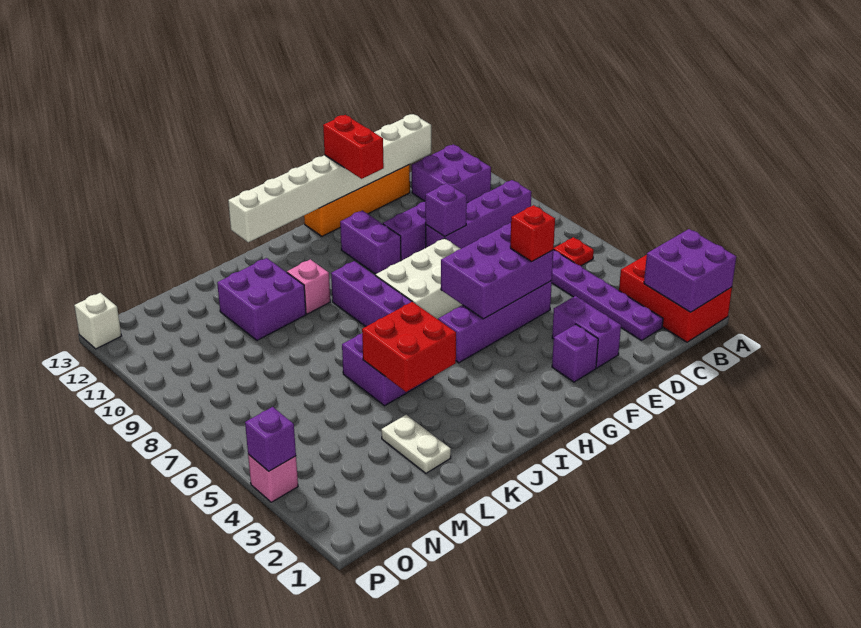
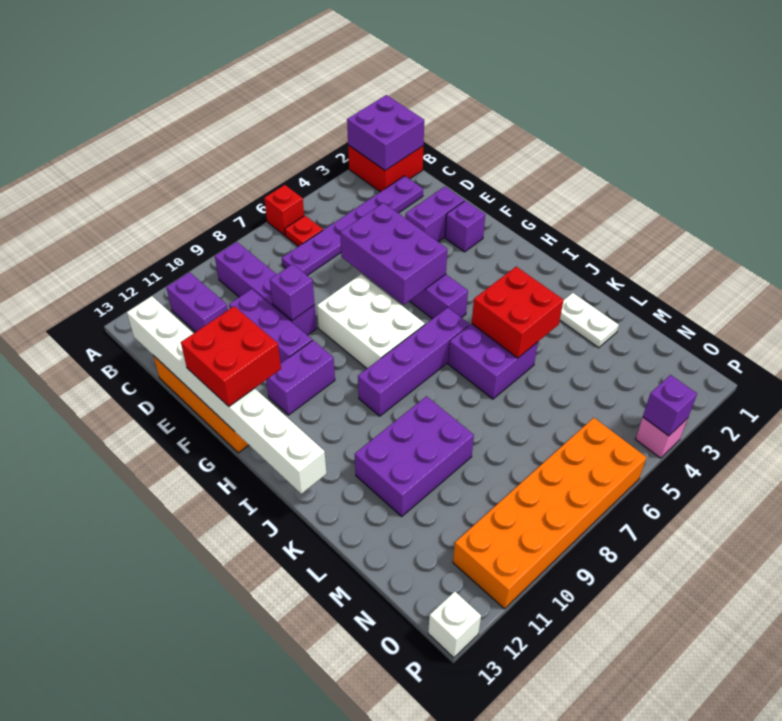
red 2x3 brick [619,255,732,342] -> red 2x2 brick [348,145,424,192]
purple 2x2 brick [412,144,491,202] -> purple 1x2 brick [166,272,228,332]
red 1x1 brick [510,205,555,262] -> red 1x1 brick moved to [264,185,304,235]
red 1x2 brick [323,115,384,179] -> red 2x2 brick [181,306,281,406]
pink 1x1 brick [287,259,330,314] -> none
purple 2x2 brick [217,258,306,340] -> purple 2x3 brick [355,396,474,516]
white 1x2 plate [381,415,451,473] -> white 1x2 plate turned to [560,293,619,348]
none -> orange 2x6 brick [453,418,647,609]

